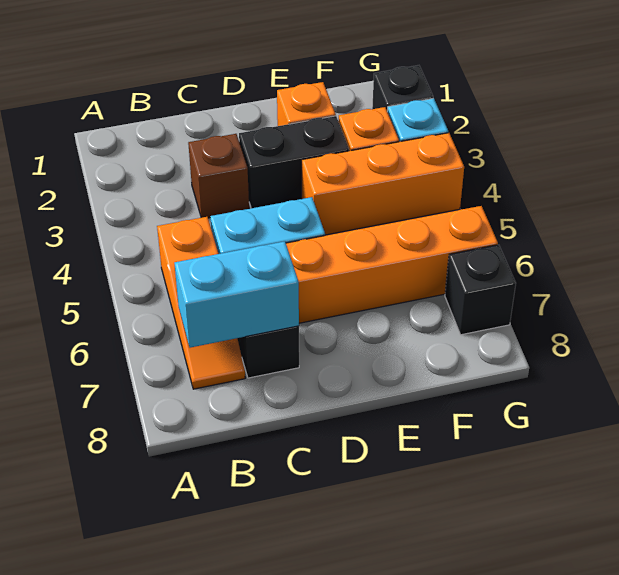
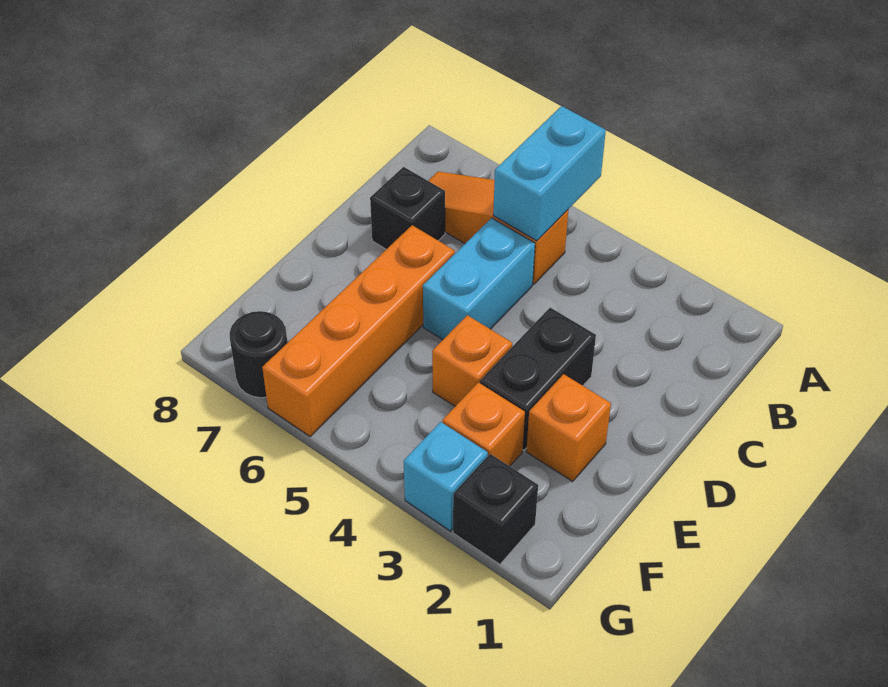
cyan 1x2 brick [174,241,299,348] -> cyan 1x2 brick moved to [493,106,606,241]
brown 1x1 brick [188,134,249,218] -> none
orange 1x3 brick [302,133,464,235] -> orange 1x1 brick [432,315,512,406]
black 1x1 brick [445,245,516,335] -> black 1x1 round brick [230,311,287,398]

